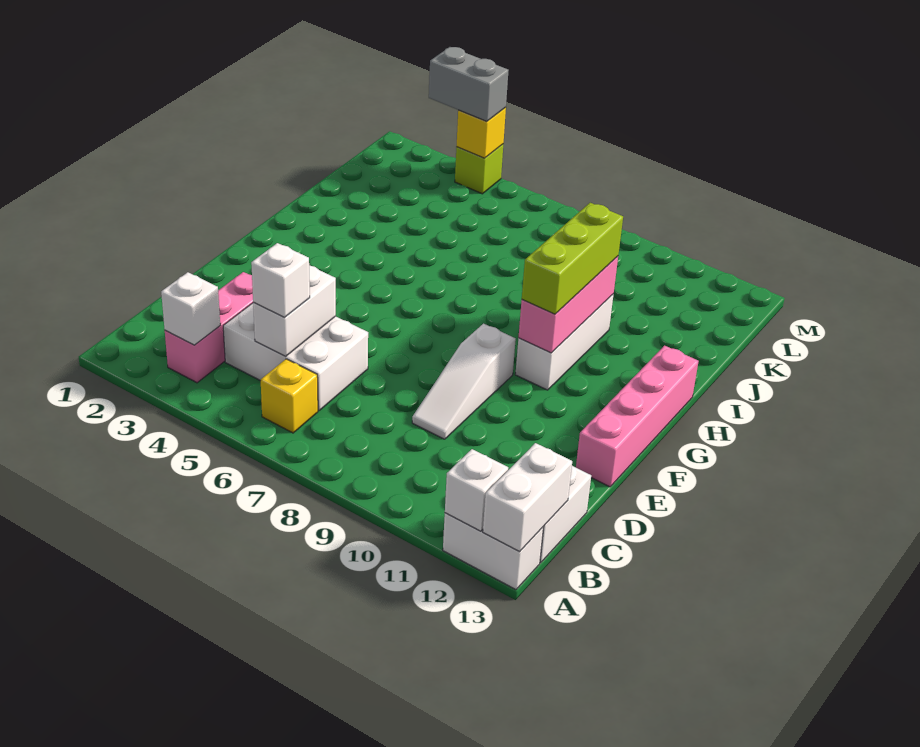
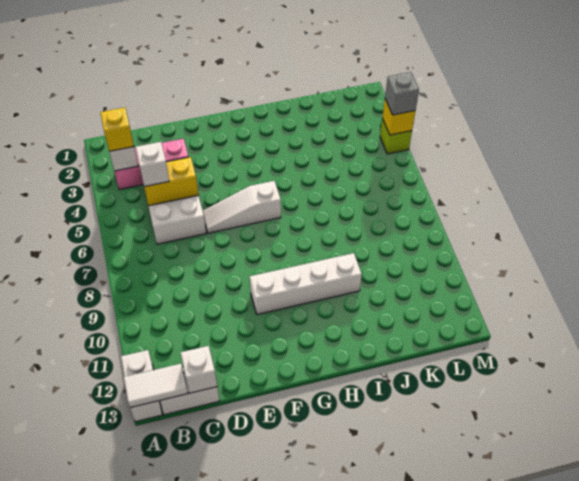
white 1x1 brick [445,449,508,531] -> white 1x1 brick moved to [181,346,217,393]
white 1x2 brick [483,443,572,552] -> white 1x2 tile [124,364,188,408]
yellow 1x1 brick [261,359,318,433] -> yellow 1x1 brick moved to [100,108,134,151]
white 1x2 brick [253,265,336,356] -> yellow 1x2 brick [144,157,198,206]
white 1x3 slope [412,324,516,439] -> white 1x3 slope moved to [203,181,281,233]
pink 1x4 brick [576,346,699,487] -> none
white 1x3 brick [515,294,614,390] -> white 1x4 brick [250,253,362,315]
pink 1x3 brick [518,256,618,353] -> none
lime 1x3 brick [522,203,623,314] -> none
grey 1x2 brick [429,47,509,121] -> grey 1x1 brick [385,72,419,115]

